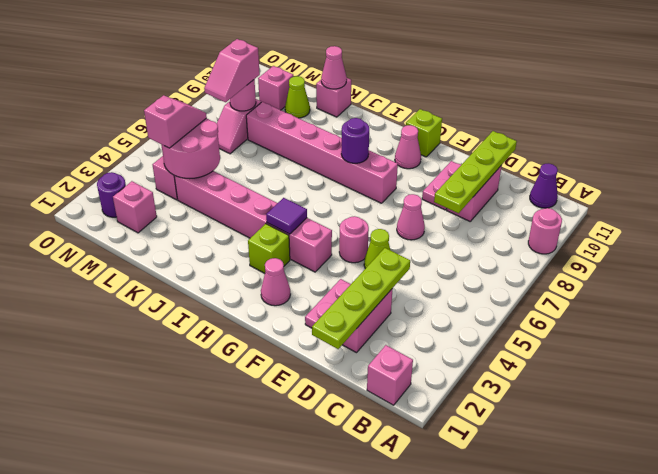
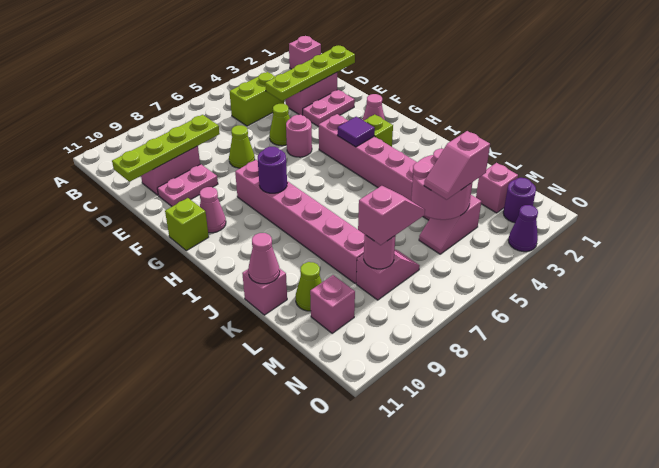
pink 1x1 round brick [528,208,562,254] -> none
purple 1x1 cone [530,163,558,208] -> purple 1x1 cone moved to [508,205,538,252]
none -> lime 1x2 brick [229,72,284,126]
pink 1x1 cone [397,194,425,240] -> lime 1x1 cone [229,125,255,168]

